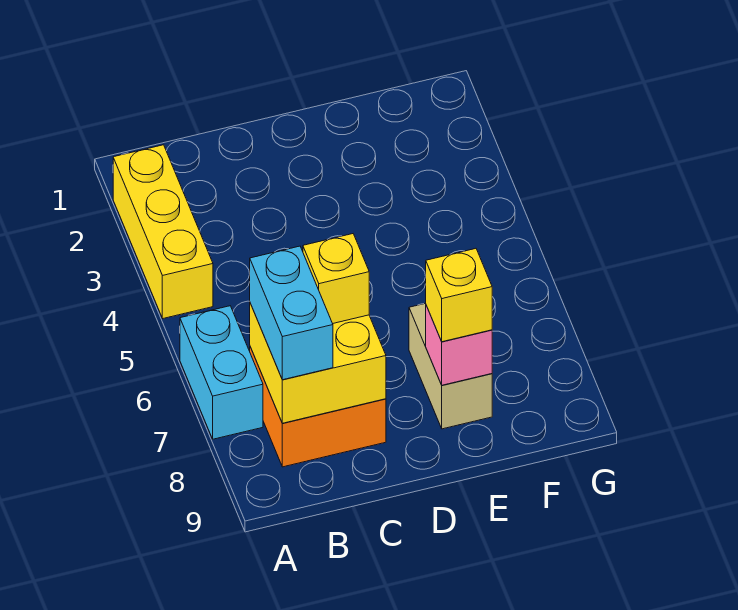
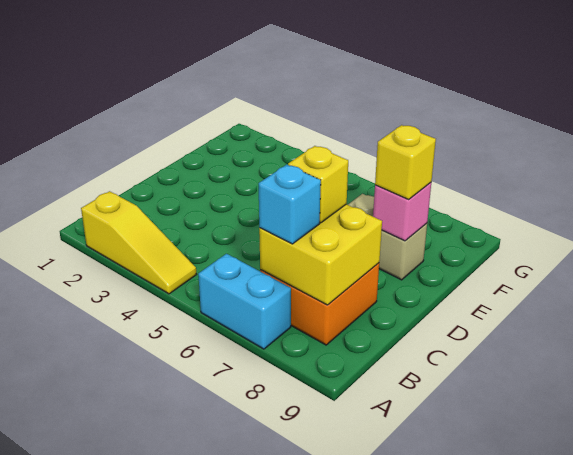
yellow 1x3 brick [113,145,213,318] -> yellow 1x3 slope [81,191,197,294]
cyan 1x2 brick [250,246,333,380] -> cyan 1x1 brick [259,165,321,244]

